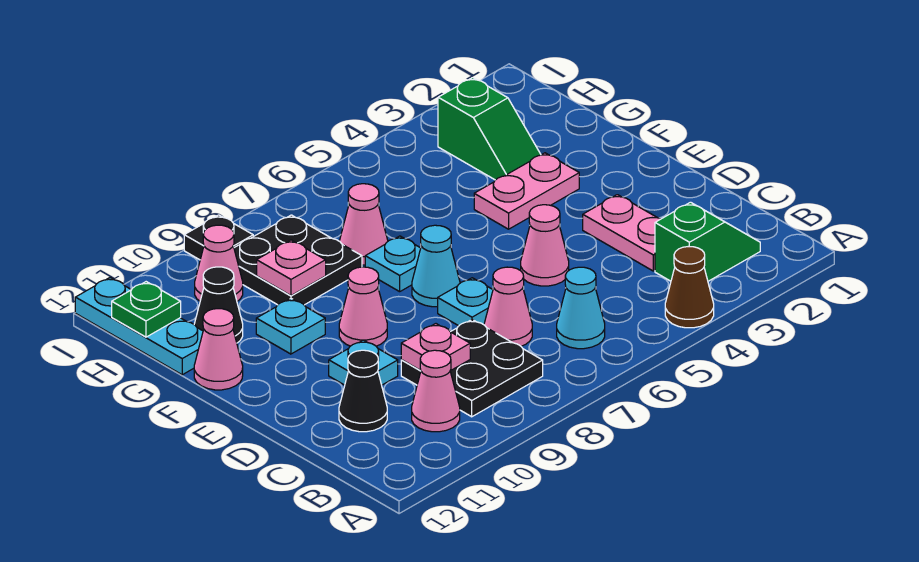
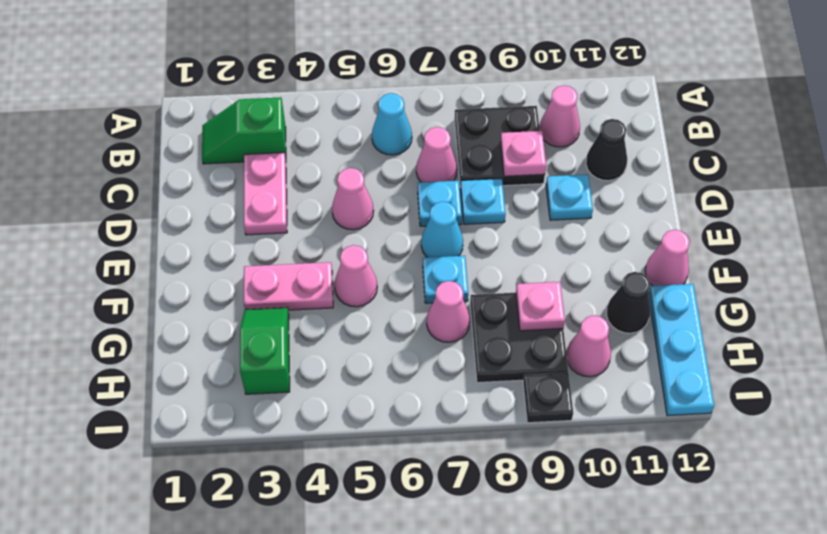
brown 1x1 cone [665,247,714,328] -> none
pink 1x1 cone [339,267,387,346] -> pink 1x1 cone moved to [335,245,377,307]
cyan 1x1 plate [256,299,325,354] -> cyan 1x1 plate moved to [460,179,506,224]
green 1x1 plate [112,282,181,337] -> none

